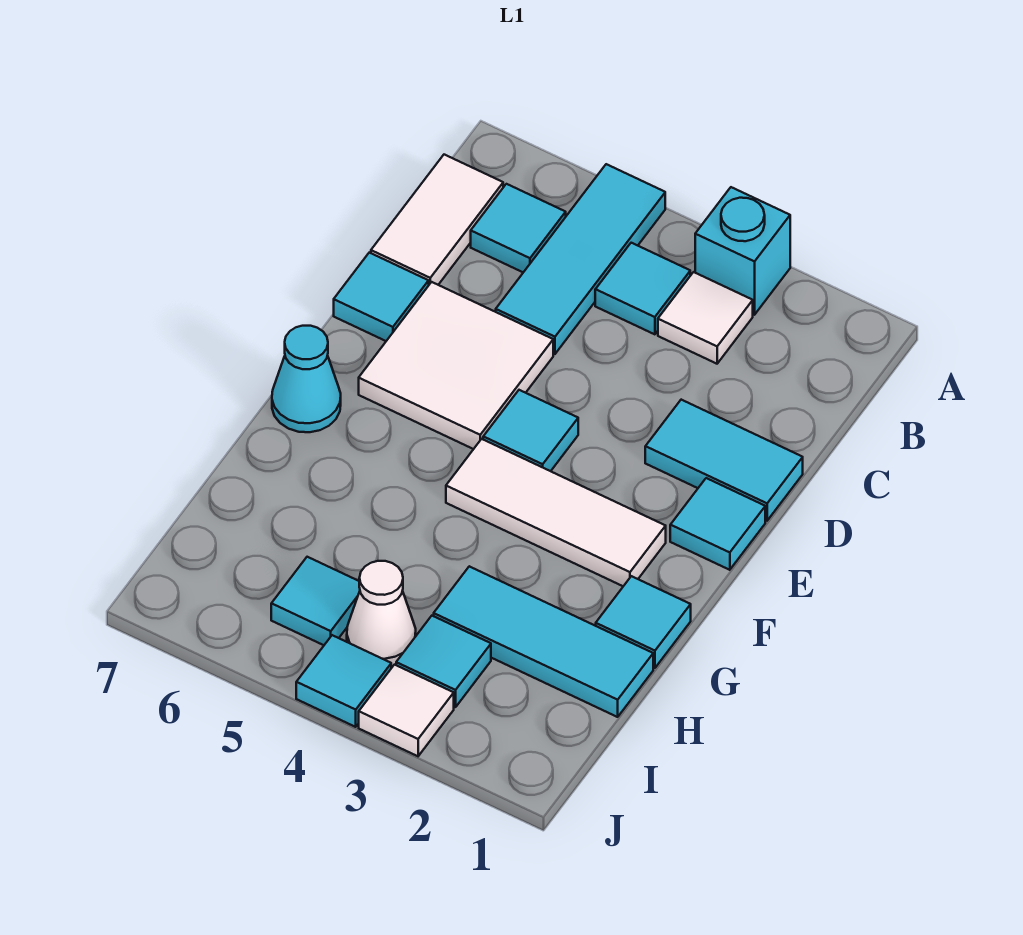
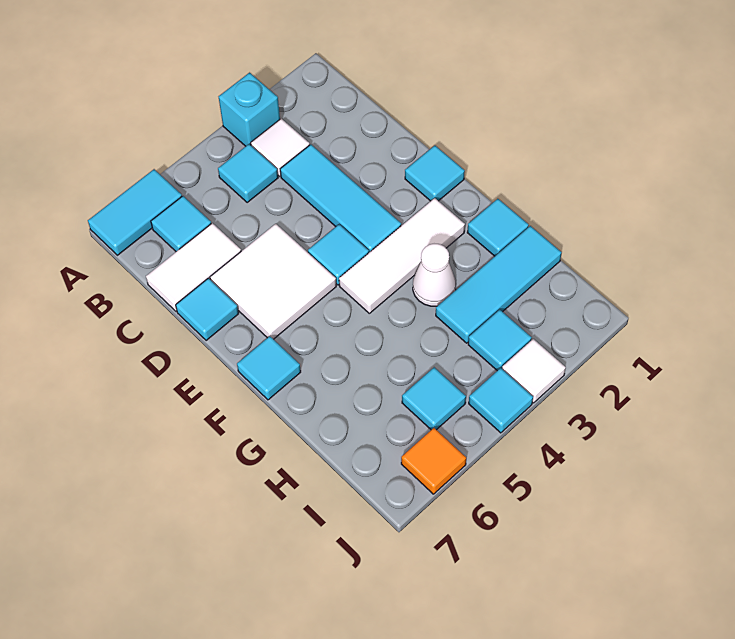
cyan 1x3 tile [496,164,665,354] -> cyan 1x3 tile moved to [280,145,401,252]
white 1x2 tile [371,155,503,285] -> white 1x2 tile turned to [146,223,241,312]
cyan 1x2 tile [645,400,803,521] -> cyan 1x2 tile moved to [88,169,182,255]
cyan 1x1 cone [272,326,341,432] -> cyan 1x1 tile [237,336,301,400]
white 1x1 cone [347,561,416,666] -> white 1x1 cone moved to [413,244,456,306]
none -> orange 1x1 tile [401,428,466,494]

